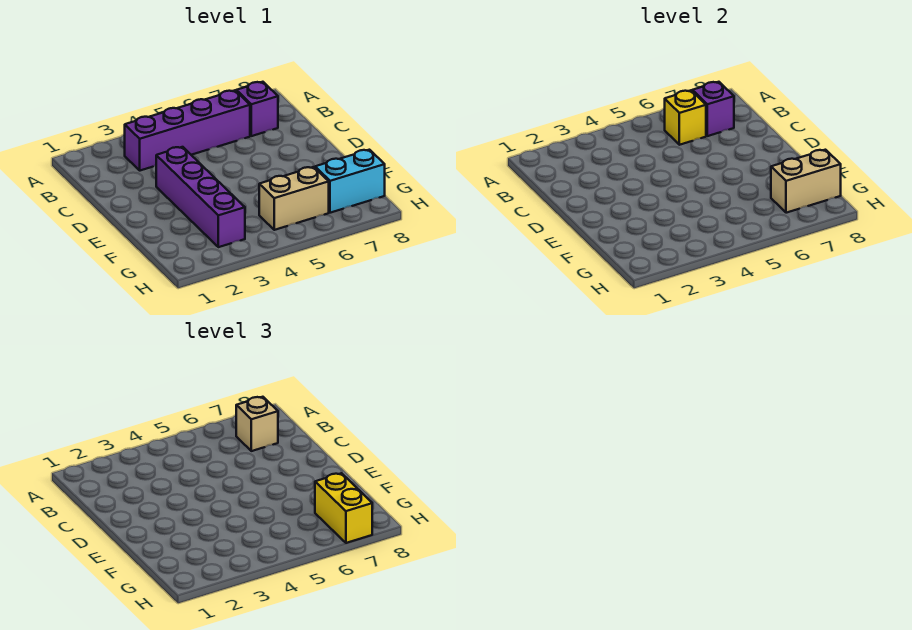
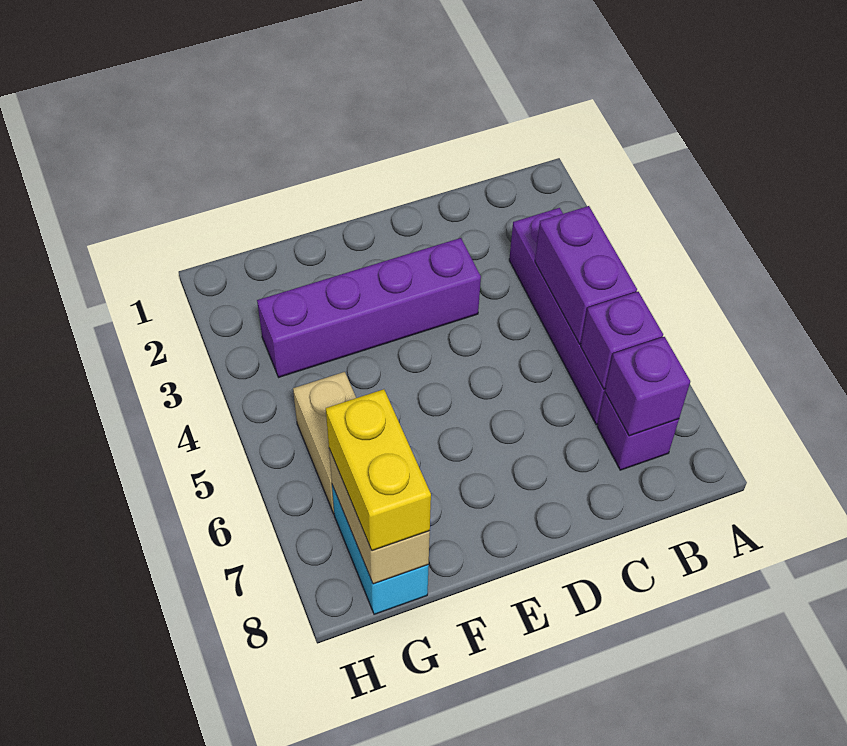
none -> purple 1x2 brick [535,206,637,344]
yellow 1x1 brick [665,90,706,145] -> purple 1x1 brick [581,292,663,389]
tan 1x1 brick [236,397,278,451] -> none
yellow 1x2 brick [315,473,372,543] -> yellow 1x2 brick turned to [326,389,431,551]

